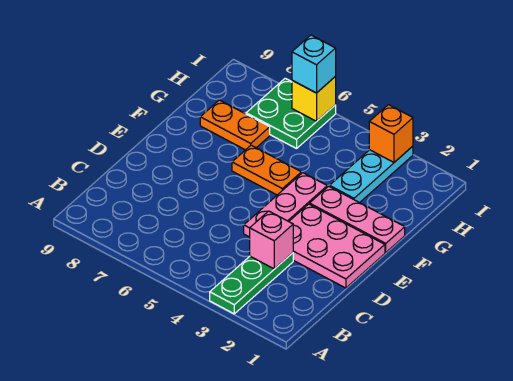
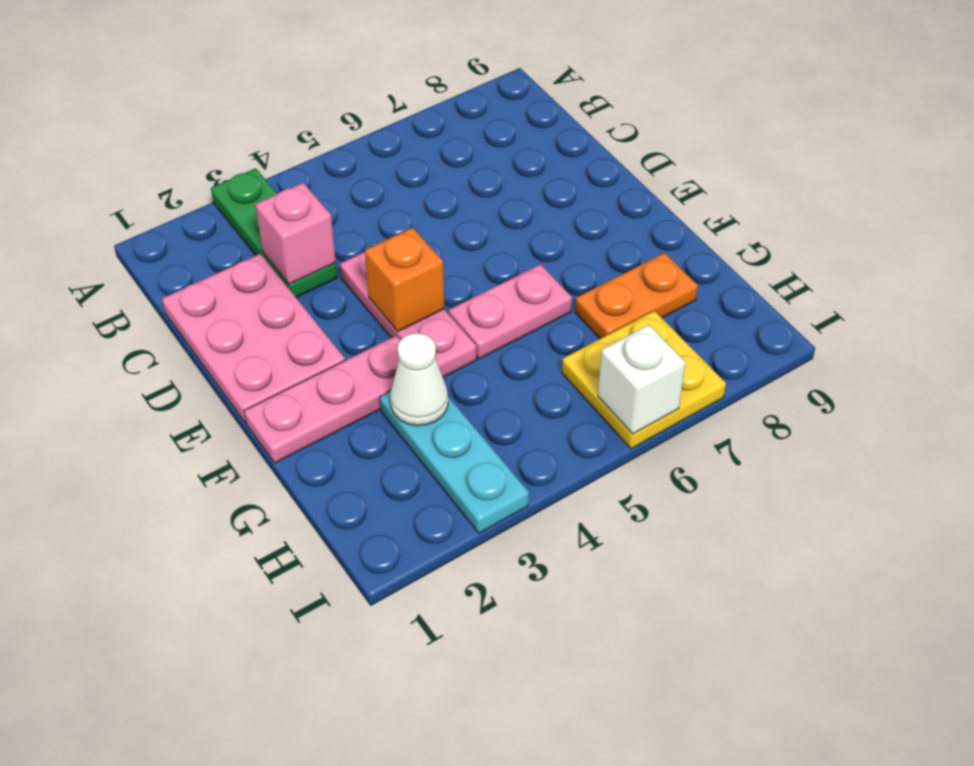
pink 2x3 plate [289,204,385,288] -> pink 2x3 plate turned to [162,254,345,423]
orange 1x2 plate [232,145,301,195] -> pink 1x2 plate [448,264,572,359]
none -> white 1x1 cone [390,333,448,426]
green 2x2 plate [246,78,336,149] -> yellow 2x2 plate [562,311,726,449]
orange 1x1 brick [369,105,413,162] -> orange 1x1 brick moved to [365,228,444,332]
yellow 1x1 brick [292,76,336,122] -> white 1x1 brick [598,325,686,434]
cyan 1x1 brick [292,35,336,93] -> none

